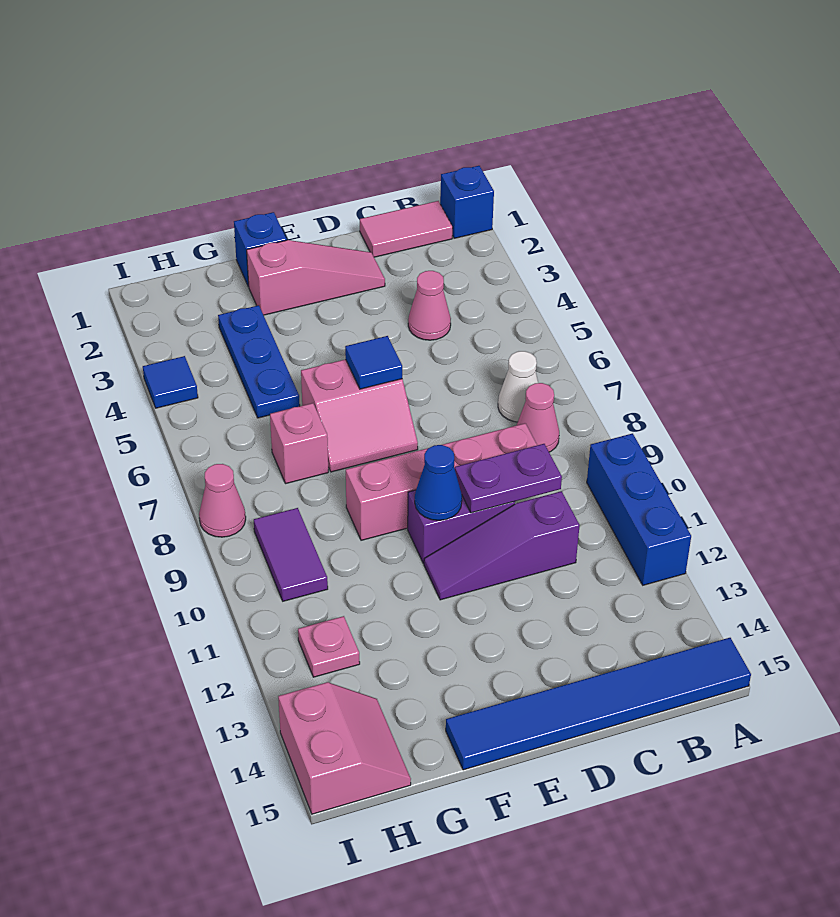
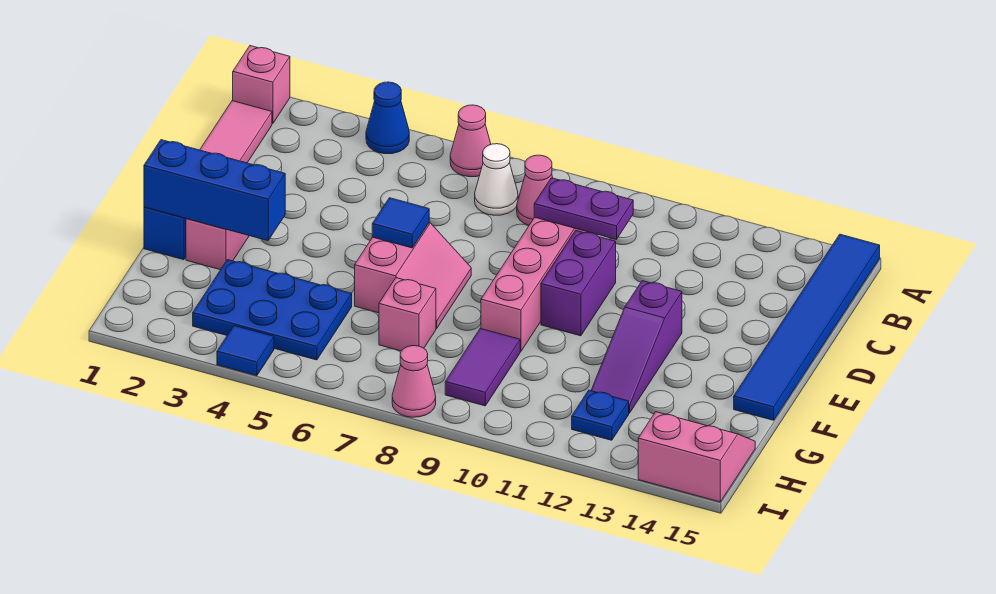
blue 1x1 brick [440,166,494,238] -> pink 1x1 brick [233,46,290,124]
blue 1x3 brick [587,433,691,585] -> blue 1x3 brick moved to [144,140,285,241]
pink 1x1 cone [408,271,451,340] -> pink 1x1 cone moved to [450,105,491,177]
purple 1x2 plate [455,444,562,513] -> purple 1x2 plate turned to [534,178,633,239]
purple 1x3 slope [424,491,580,600] -> purple 1x3 slope moved to [591,281,682,413]
blue 1x1 cone [415,445,462,520] -> blue 1x1 cone moved to [366,82,409,154]
blue 1x3 plate [218,305,300,418] -> blue 2x3 plate [193,260,352,360]
purple 1x2 tile [254,508,328,601] -> purple 1x2 tile turned to [445,329,520,406]
pink 1x1 plate [298,616,360,677] -> blue 1x1 plate [572,390,629,440]

